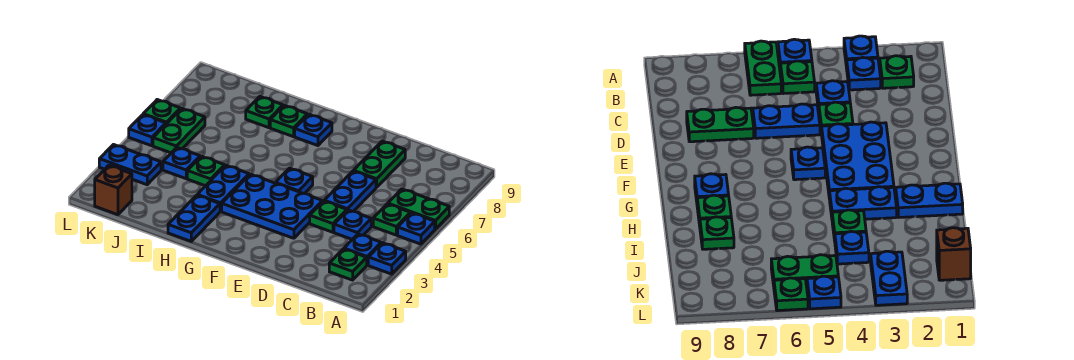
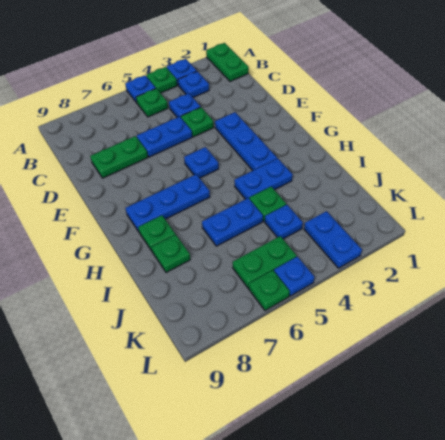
green 1x2 plate [388,189,449,229] -> green 1x2 plate moved to [206,43,249,81]
green 1x1 plate [329,249,367,280] -> green 1x1 plate moved to [146,67,177,93]
blue 2x3 plate [222,174,322,238] -> blue 1x3 plate [215,112,277,171]
blue 1x1 plate [295,114,332,146] -> blue 1x3 plate [126,174,210,232]
blue 1x2 plate [168,195,220,241] -> blue 1x2 plate moved to [202,198,263,246]
brown 1x1 brick [95,165,132,215] -> none

